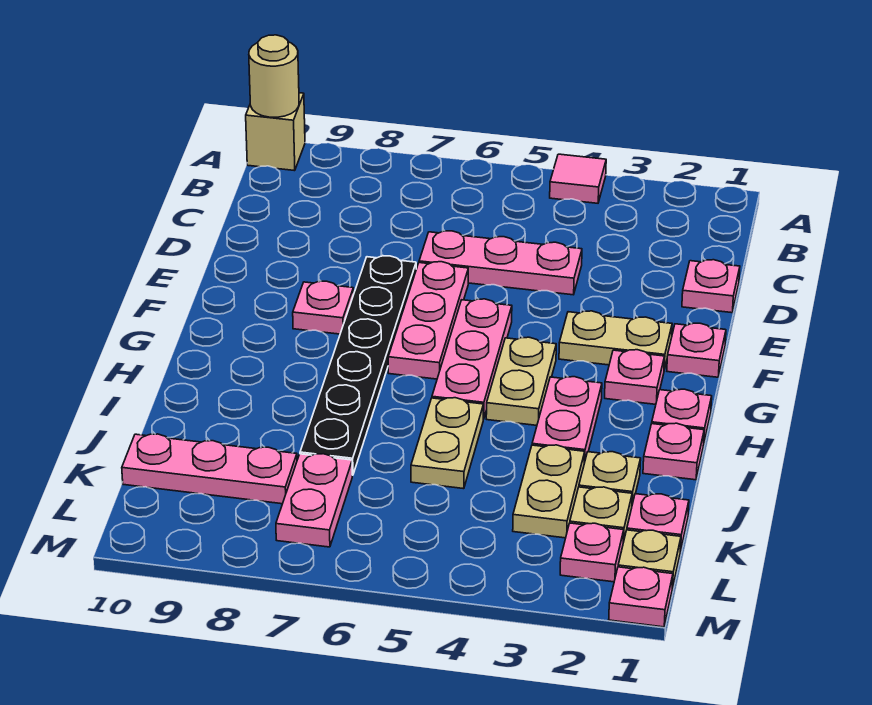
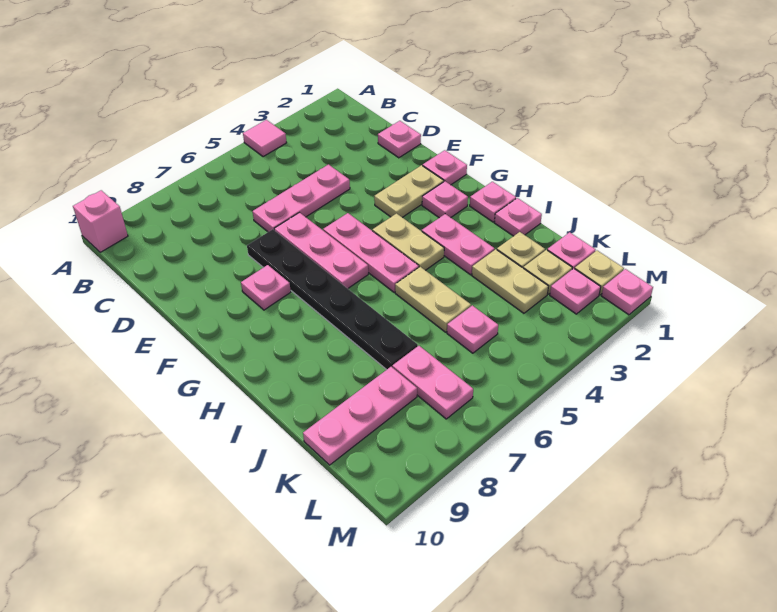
tan 1x1 brick [246,93,305,171] -> pink 1x1 brick [73,190,128,252]
tan 1x1 round brick [249,35,299,117] -> none
none -> pink 1x1 plate [447,305,498,353]

